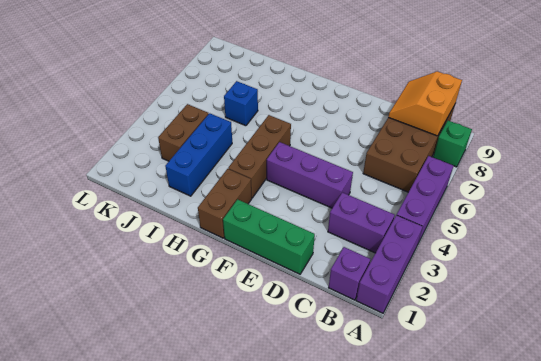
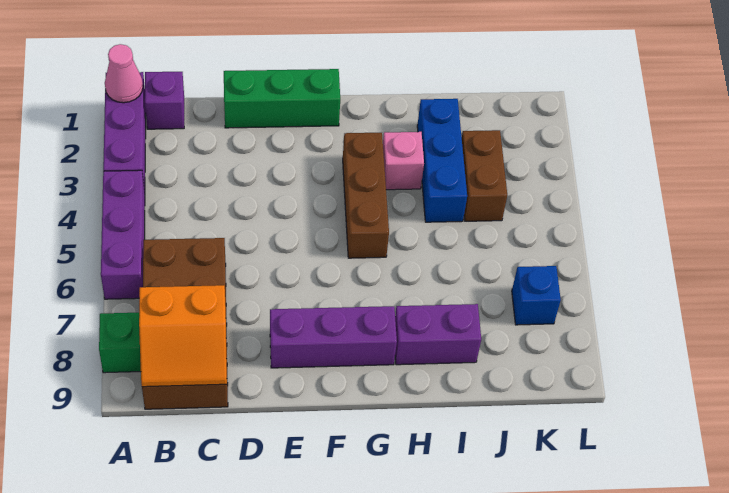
none -> pink 1x1 cone [105,44,143,103]
purple 1x2 brick [328,192,395,253] -> purple 1x2 brick moved to [395,304,481,365]
orange 2x2 slope [388,71,462,136] -> orange 2x2 slope turned to [139,285,227,387]
purple 1x3 brick [267,142,353,208] -> purple 1x3 brick moved to [270,306,397,368]
brown 1x2 brick [198,169,252,238] -> none
none -> pink 1x1 brick [383,132,424,190]
blue 1x1 brick [224,81,258,126] -> blue 1x1 brick moved to [512,266,561,325]

